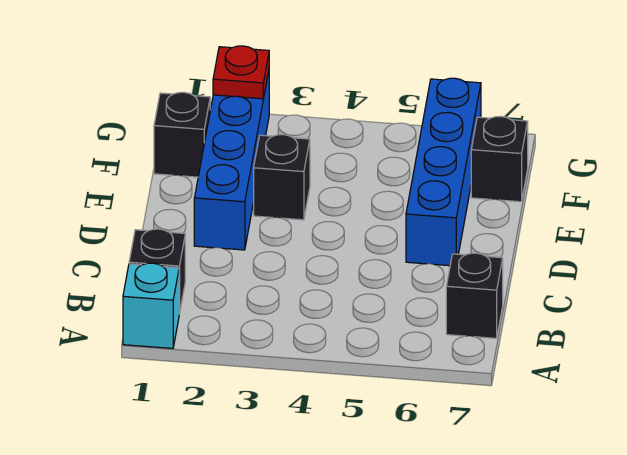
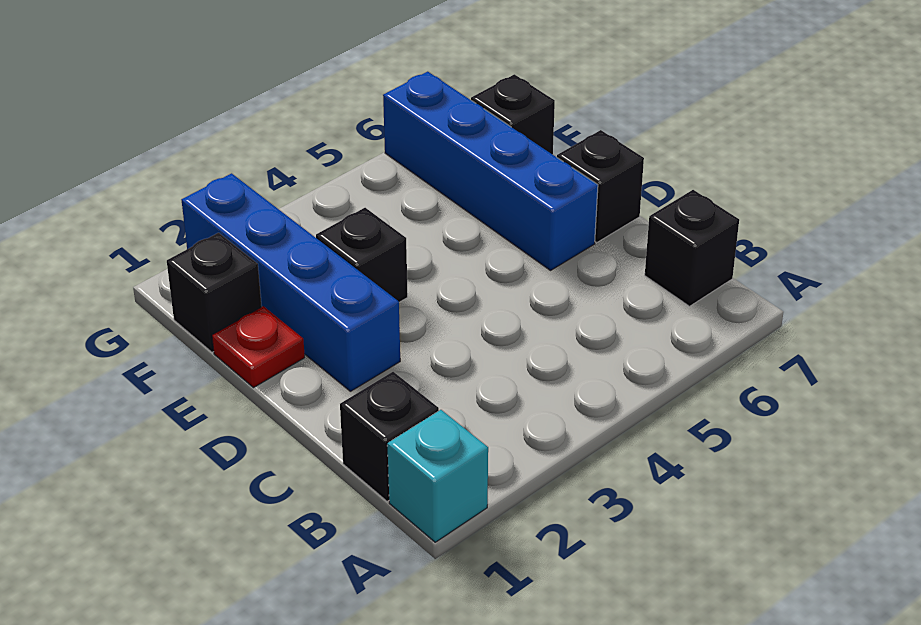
none -> black 1x1 brick [557,130,644,243]
red 1x1 plate [213,46,269,99] -> red 1x1 plate moved to [212,306,305,388]

